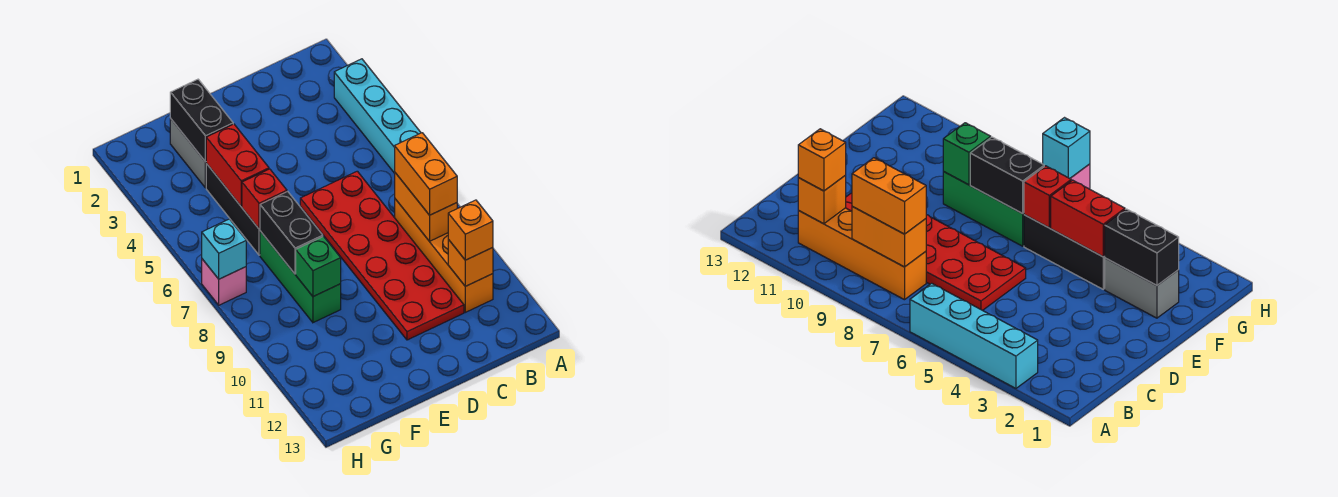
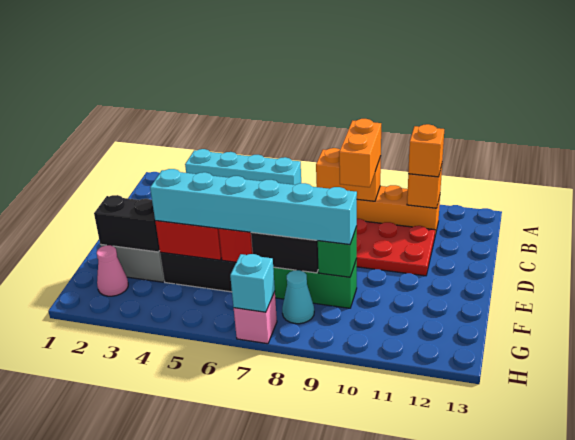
orange 1x2 brick [395,133,457,215] -> orange 1x2 brick turned to [339,119,381,187]
none -> cyan 1x6 brick [150,169,357,245]
none -> pink 1x1 cone [97,245,128,296]
none -> cyan 1x1 cone [282,270,314,324]

